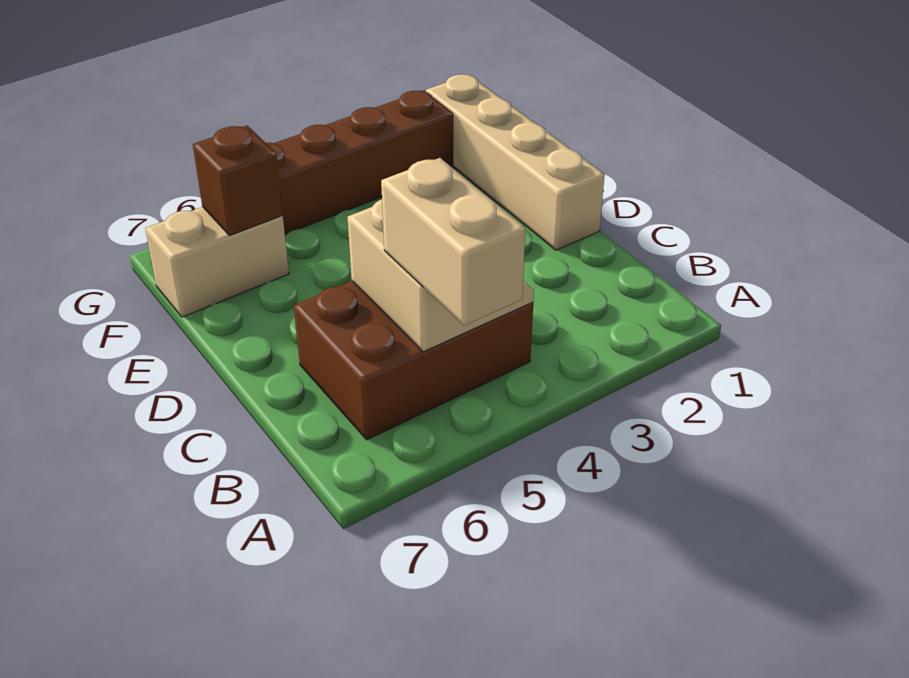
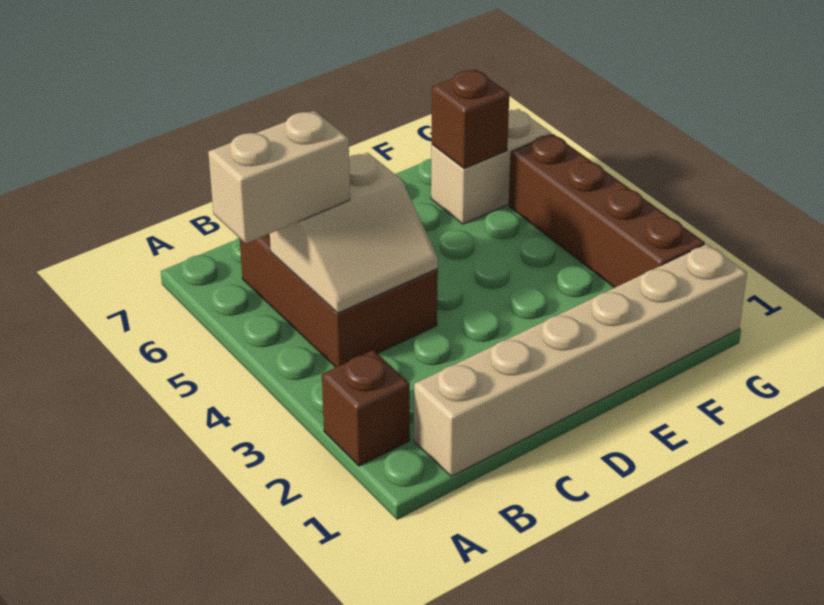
none -> brown 1x1 brick [322,350,410,466]
tan 1x4 brick [426,74,605,250] -> tan 1x6 brick [414,244,747,476]
tan 1x2 brick [145,207,289,317] -> tan 1x2 brick turned to [431,109,551,224]

